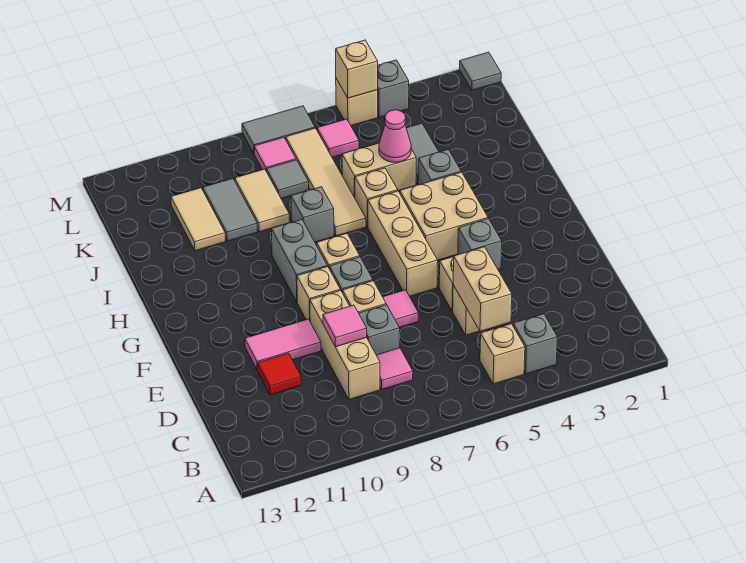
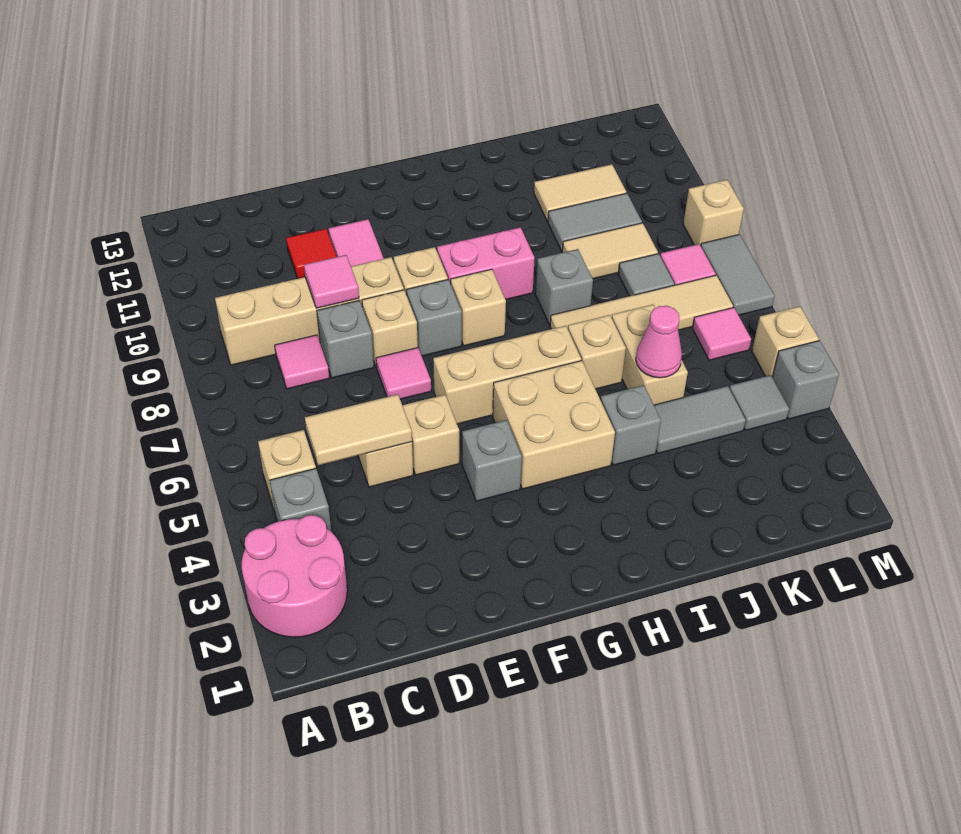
none -> pink 2x2 round brick [242,515,347,637]
tan 1x2 brick [453,247,512,331] -> tan 1x2 tile [305,394,412,465]
tan 1x3 brick [310,290,380,400] -> tan 1x4 brick [215,257,404,365]
grey 1x2 brick [272,220,327,302] -> pink 1x2 brick [437,227,535,300]
grey 1x1 tile [459,52,501,90] -> grey 1x1 tile moved to [729,375,789,430]
tan 1x1 brick [336,40,378,98] -> tan 1x1 brick moved to [683,180,744,246]

